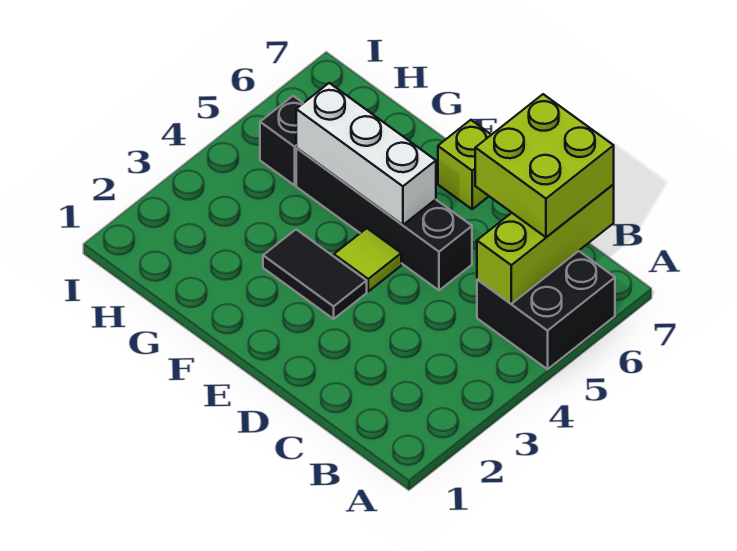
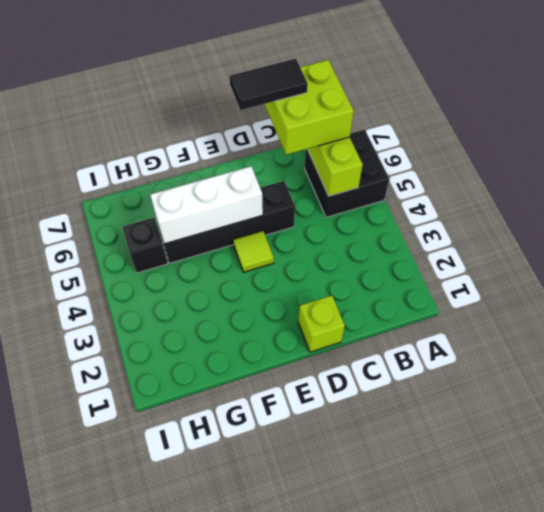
black 1x2 tile [263,229,367,319] -> black 1x2 tile moved to [229,59,308,110]
lime 1x1 brick [438,120,491,209] -> lime 1x1 brick moved to [298,296,345,352]

